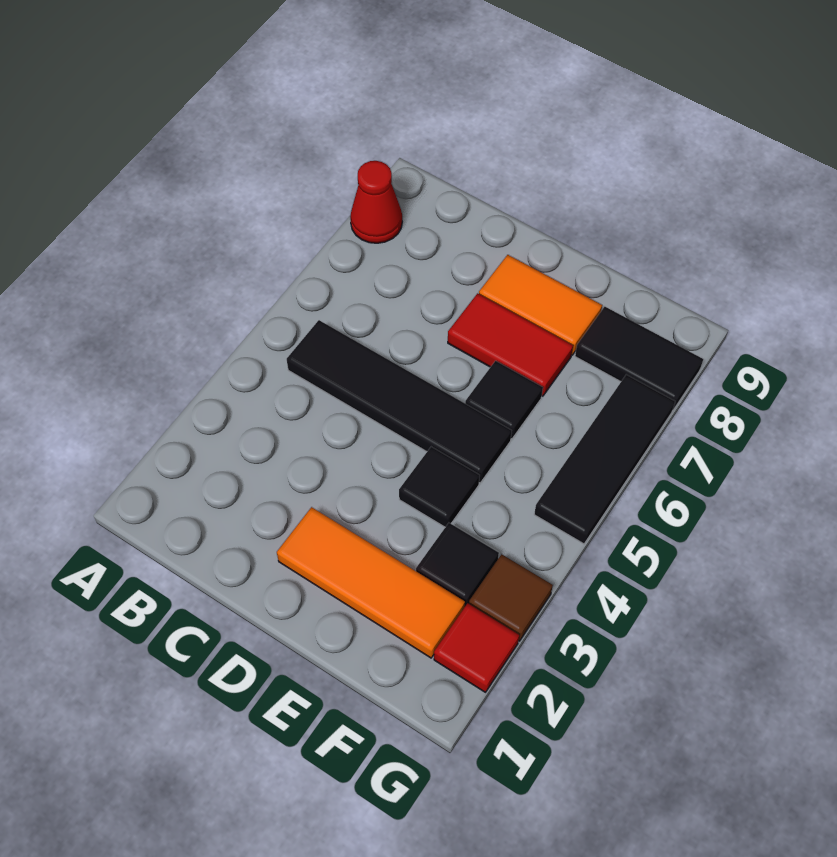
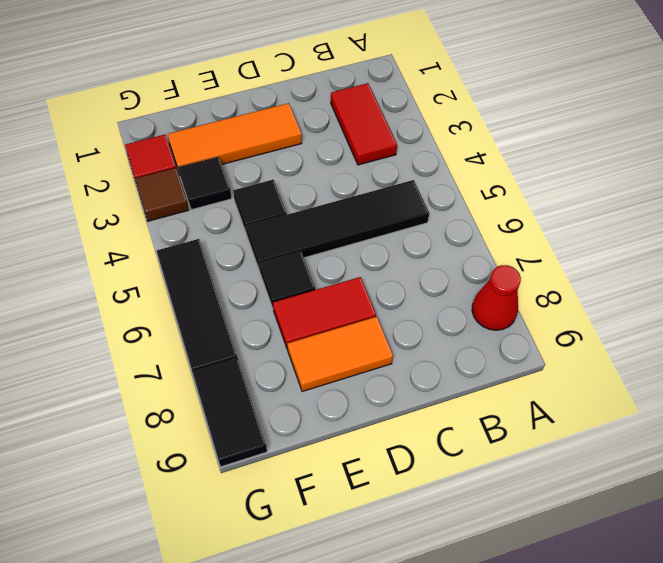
none -> red 1x2 tile [331,83,397,165]
black 1x2 tile [575,307,703,410] -> black 1x2 tile turned to [192,358,267,467]

